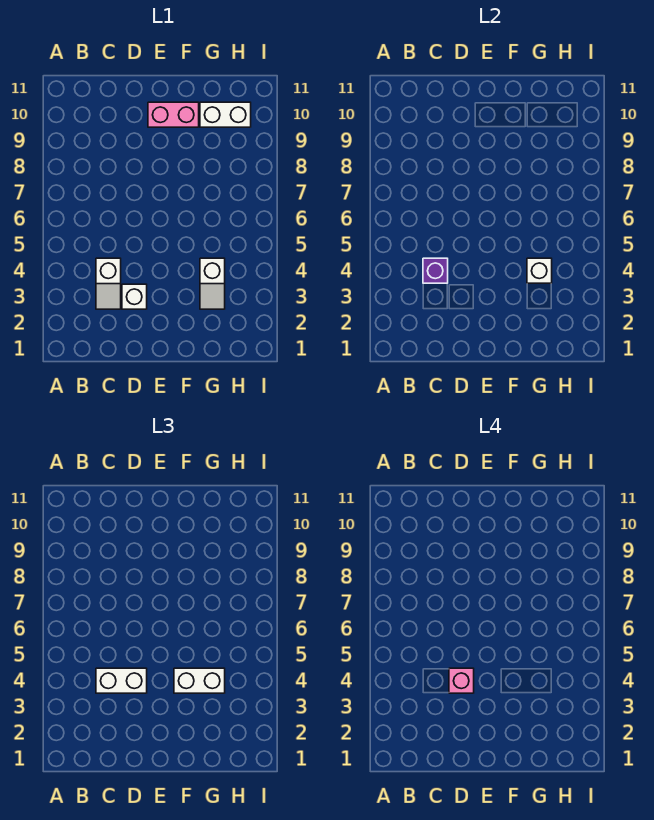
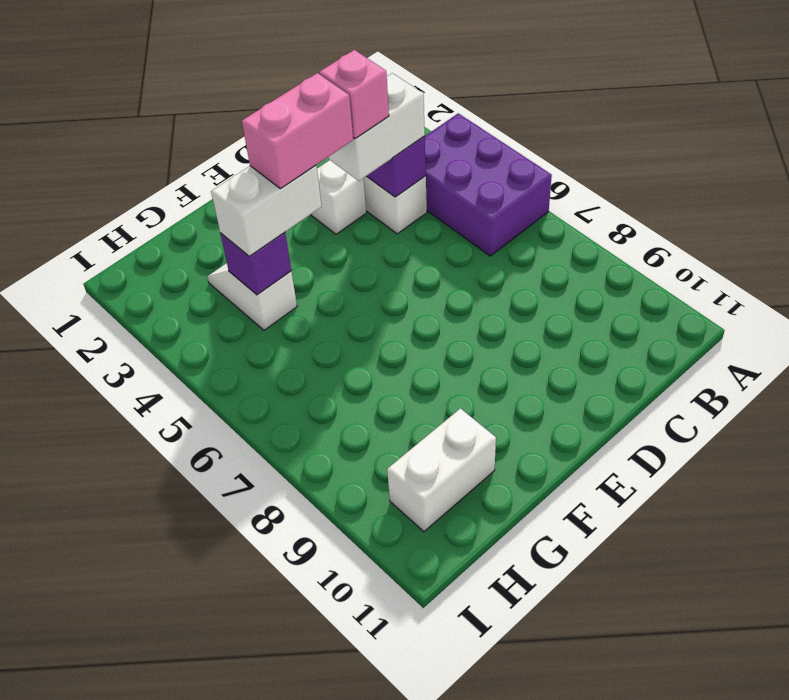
none -> purple 2x3 brick [425,113,552,256]
pink 1x2 brick [148,102,199,127] -> pink 1x2 brick moved to [242,73,353,189]
white 1x1 brick [527,258,552,283] -> purple 1x1 brick [220,232,291,295]

